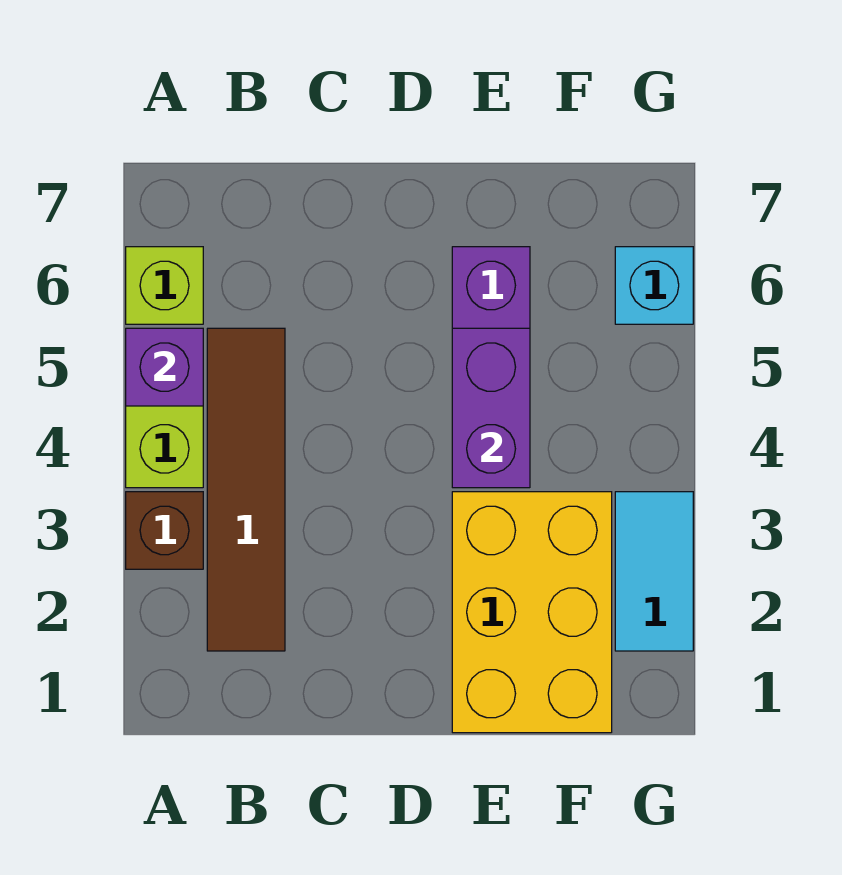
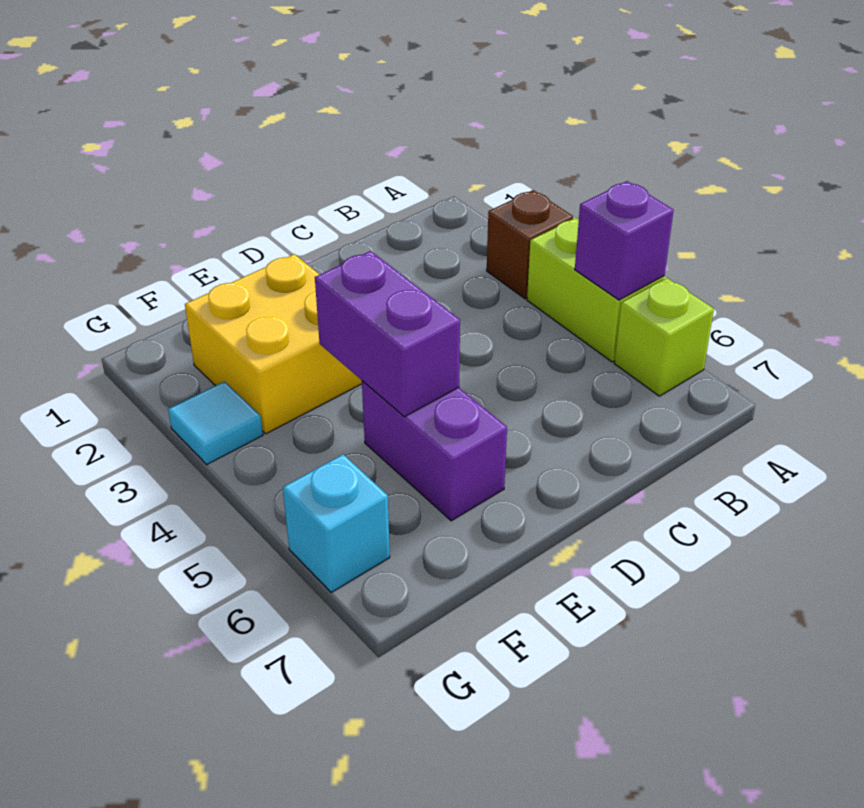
brown 1x4 tile [207,328,285,651] -> none
yellow 2x3 brick [452,492,612,733] -> yellow 2x2 brick [185,254,362,434]
cyan 1x2 tile [615,492,693,651] -> cyan 1x1 tile [168,381,263,464]

